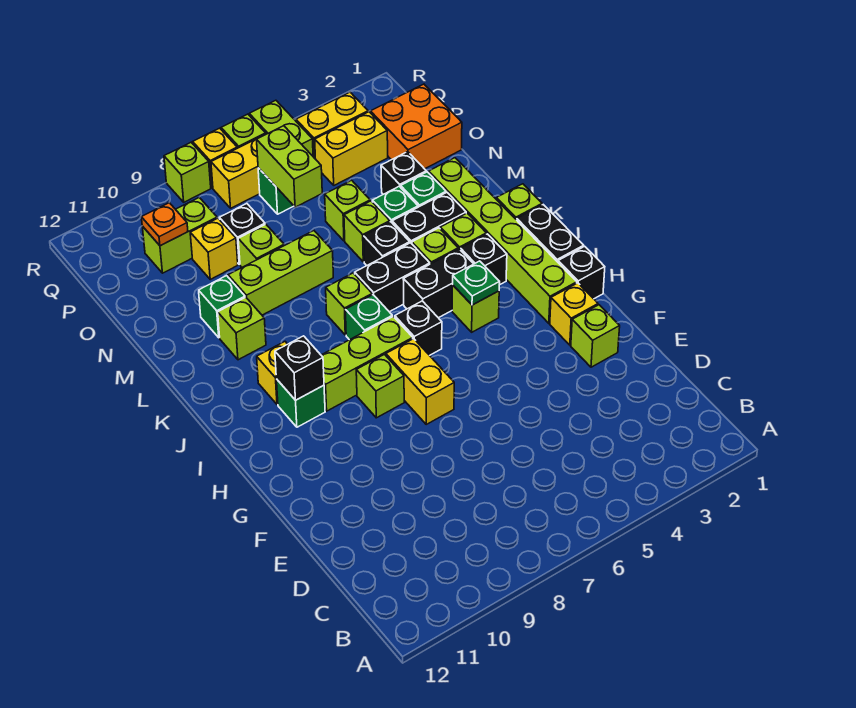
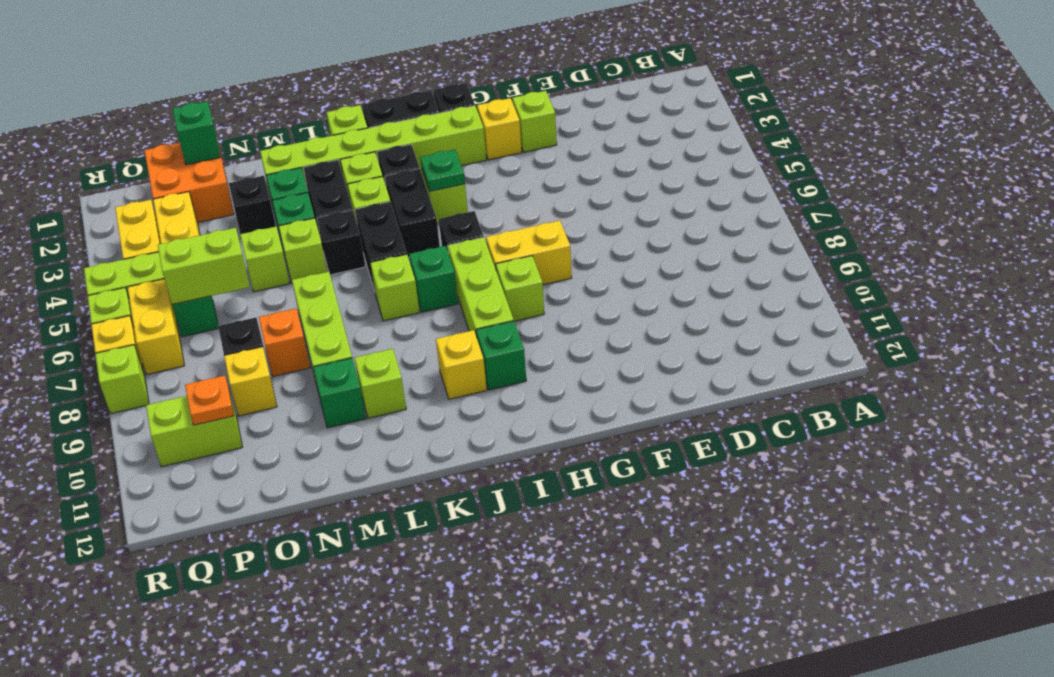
black 1x1 brick [275,336,324,400] -> none
lime 1x1 brick [238,224,284,267] -> orange 1x1 brick [259,308,310,376]
none -> green 1x1 brick [173,101,221,165]
lime 1x2 brick [142,197,217,273] -> lime 1x2 brick turned to [146,392,242,467]

